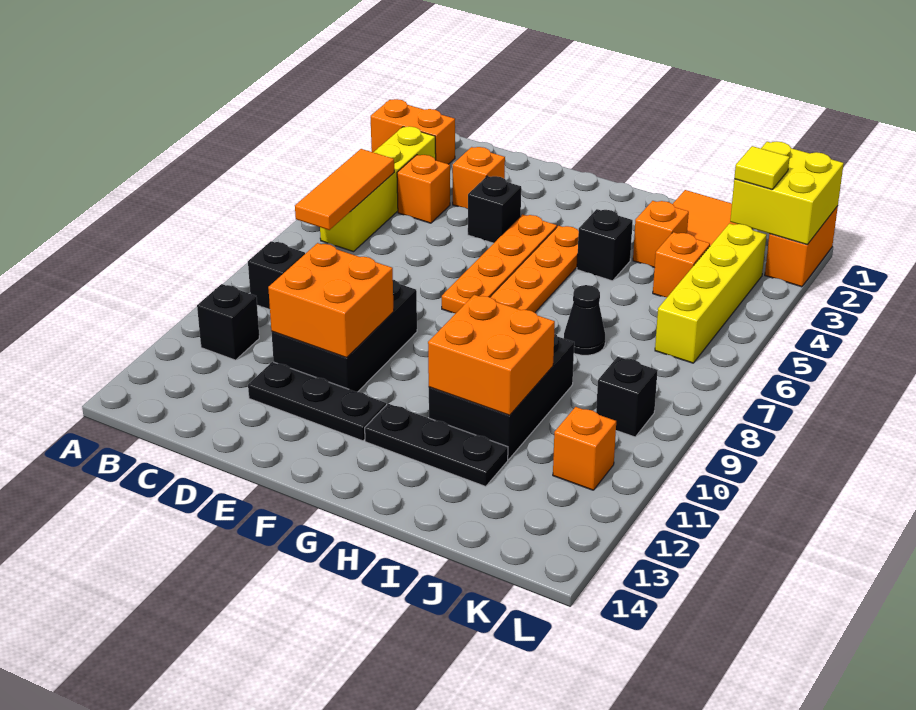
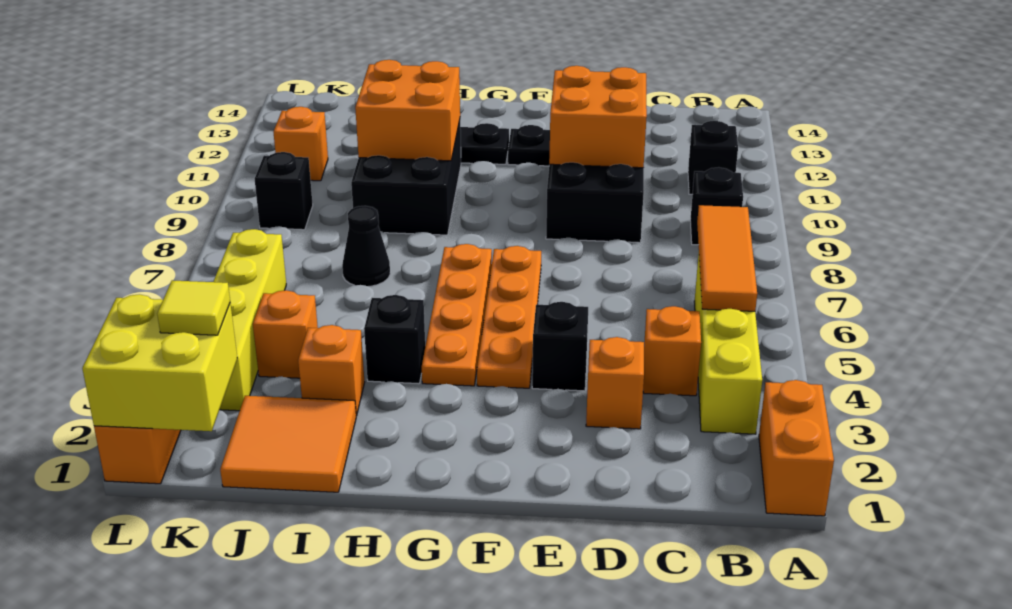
orange 1x2 brick [371,99,455,164] -> orange 1x2 brick turned to [759,380,834,516]

